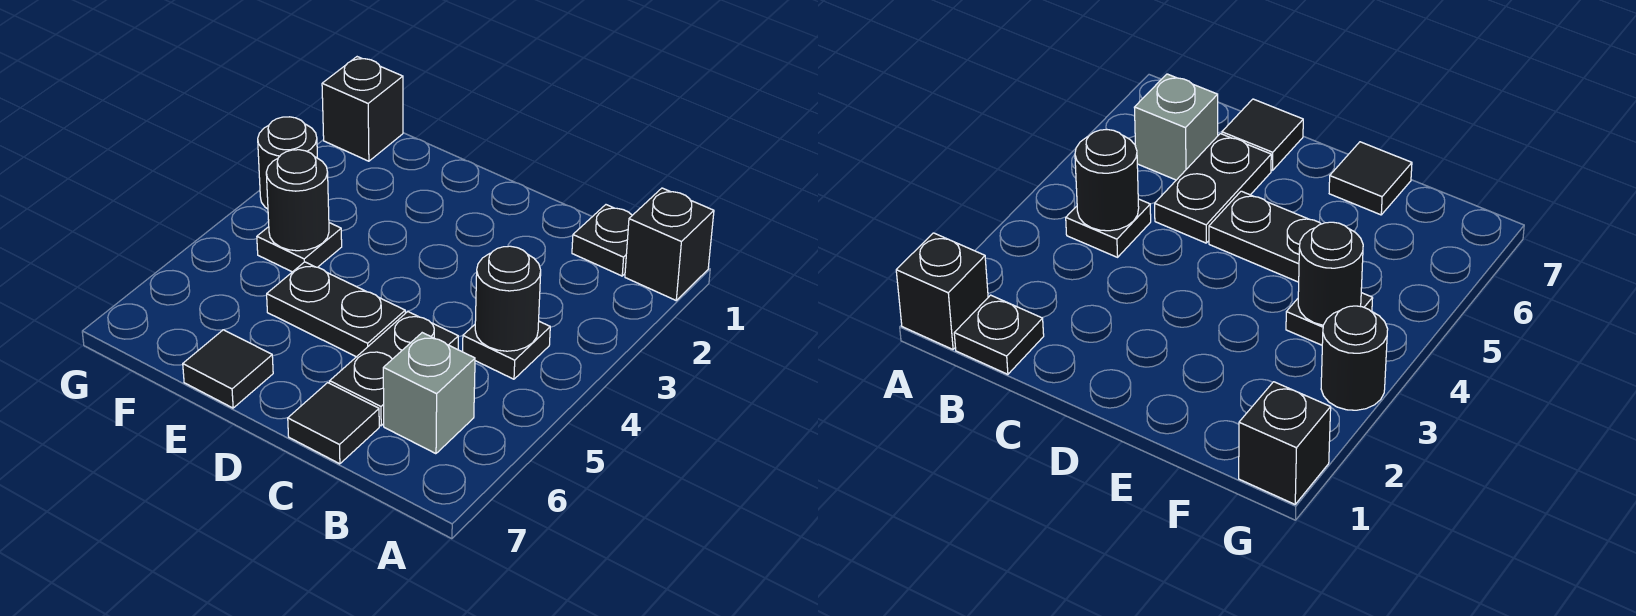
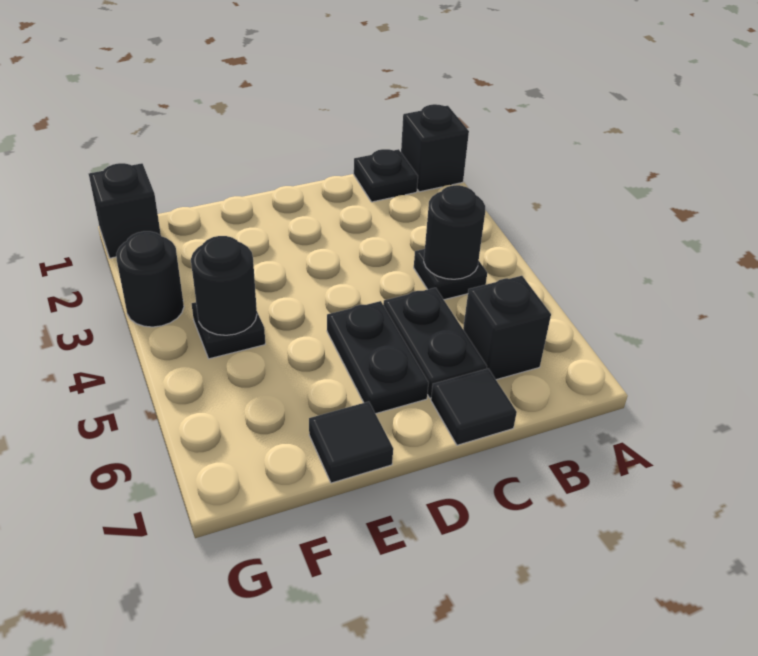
grey 1x1 brick [383,333,475,454] -> black 1x1 brick [463,276,551,380]
black 1x2 plate [267,262,405,357] -> black 1x2 plate turned to [327,301,429,414]

